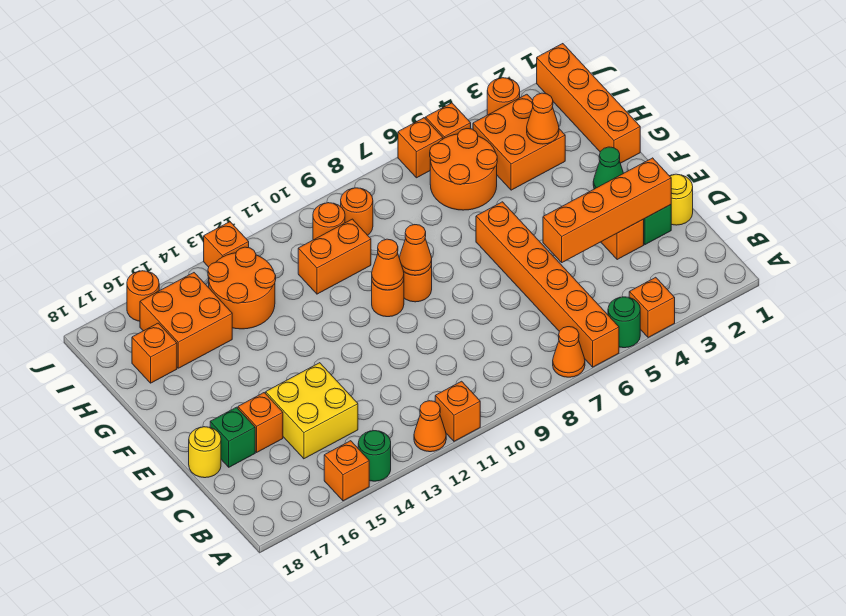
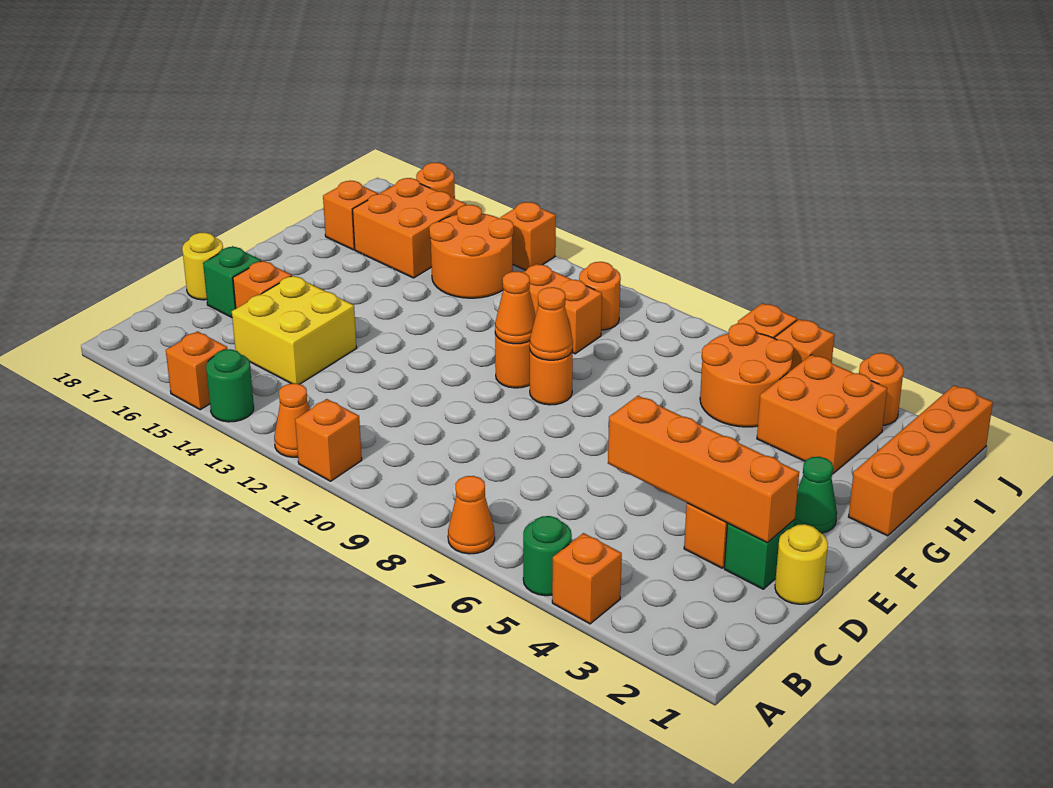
orange 1x6 brick [476,202,619,367] -> none
orange 1x1 cone [527,93,559,144] -> none
orange 1x1 round brick [341,188,373,235] -> none

